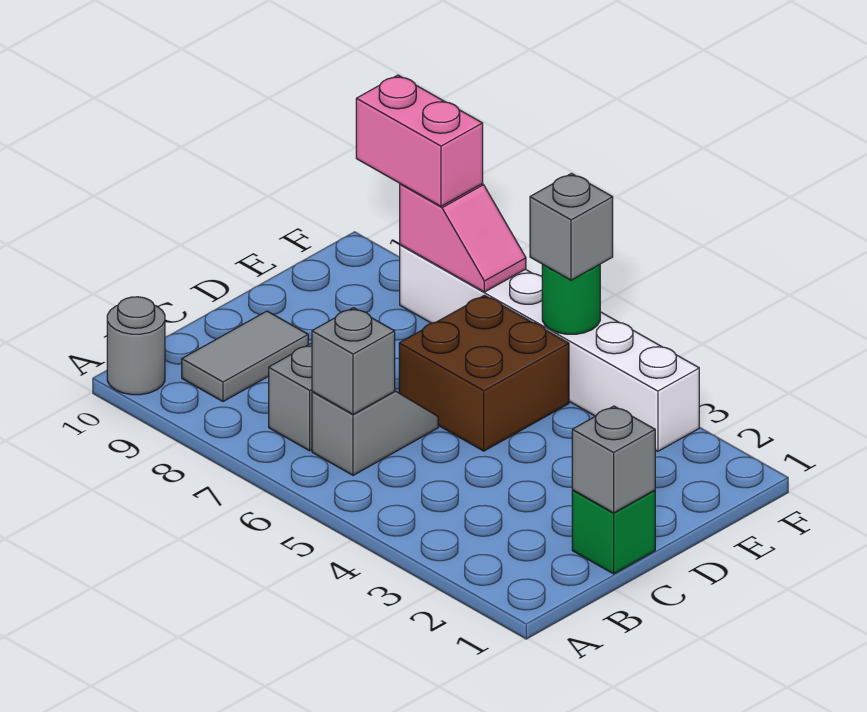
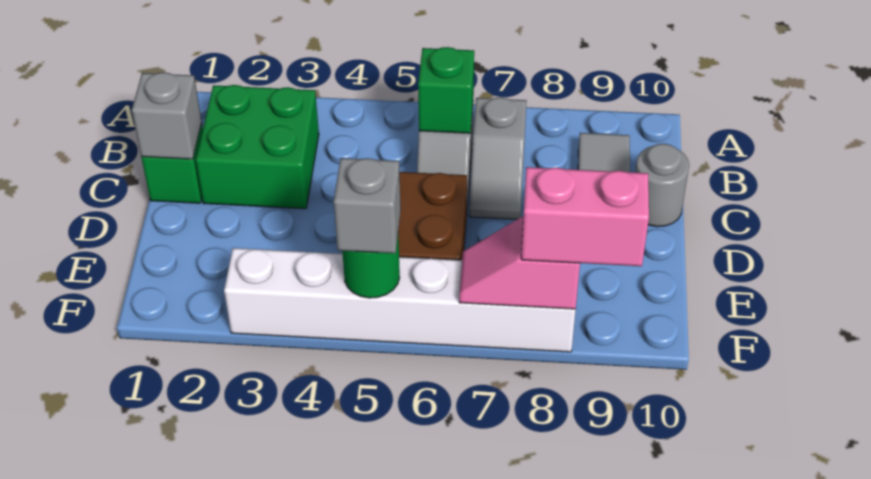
grey 1x1 round brick [107,297,165,395] -> grey 1x1 round brick moved to [635,144,689,227]
none -> green 2x2 brick [196,85,319,209]
grey 1x1 brick [312,308,395,414] -> green 1x1 brick [418,47,474,133]

